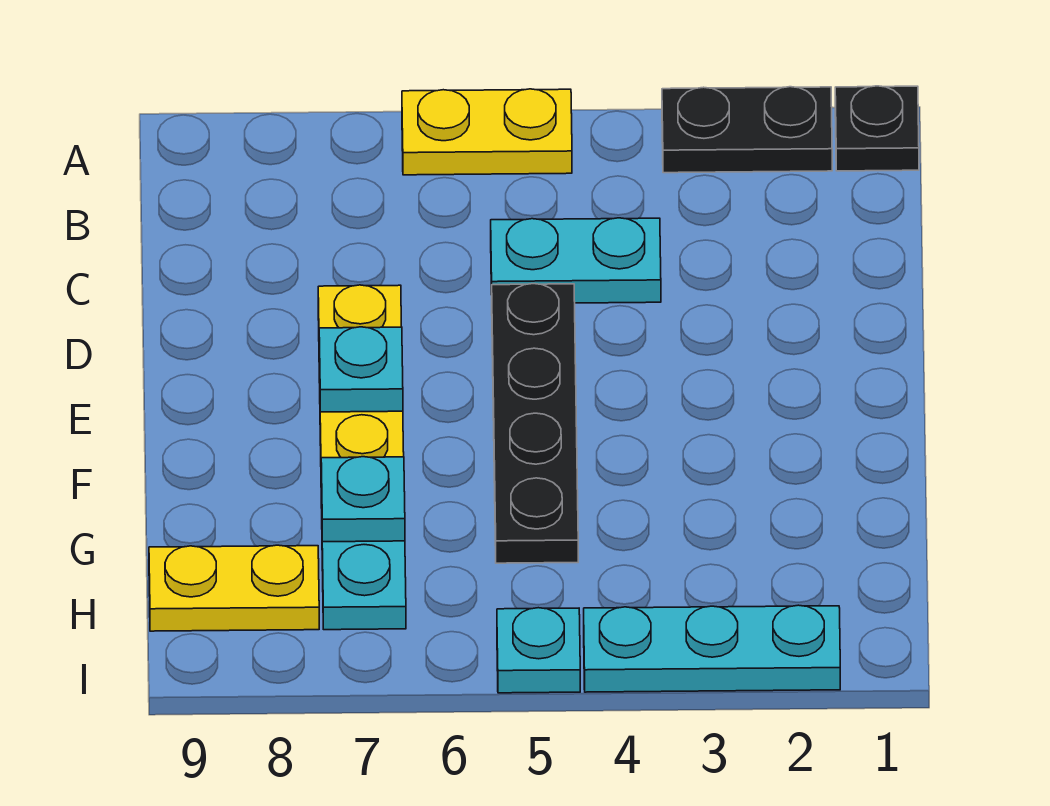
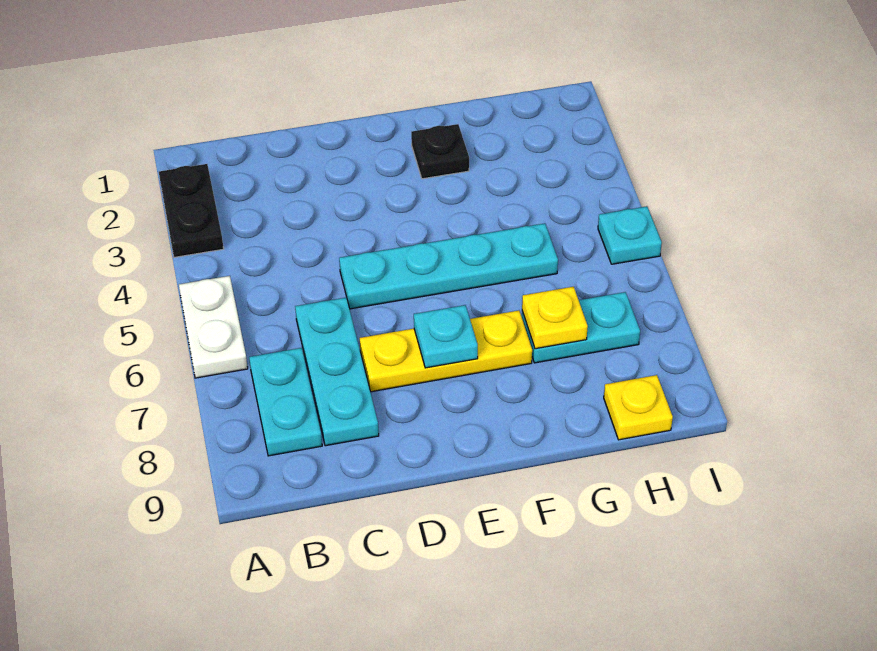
black 1x1 plate [835,86,919,171] -> black 1x1 plate moved to [411,124,469,179]
yellow 1x2 plate [402,89,572,175] -> white 1x2 plate [179,276,248,378]
cyan 1x2 plate [491,218,661,303] -> cyan 1x2 plate moved to [249,348,322,456]
black 1x4 plate [492,284,578,563] -> cyan 1x4 plate [339,223,558,309]
cyan 1x1 plate [321,457,405,542] -> yellow 1x1 plate [522,287,588,349]
yellow 1x2 plate [149,545,319,631] -> yellow 1x1 plate [604,375,673,440]
cyan 1x3 plate [584,605,840,692] -> cyan 1x3 plate moved to [295,297,379,446]

